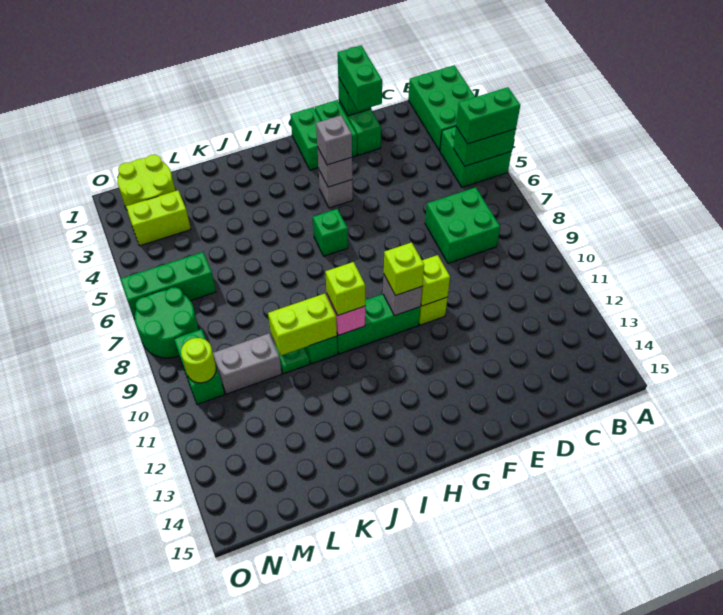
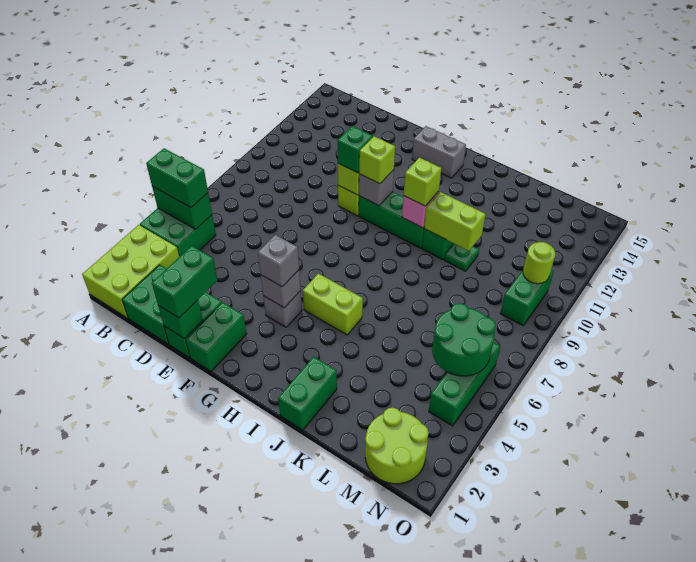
green 2x3 brick [408,65,475,151] -> lime 2x3 brick [82,225,179,318]
green 2x2 brick [425,187,500,263] -> green 2x2 brick moved to [122,265,169,344]
green 1x2 brick [290,107,321,170] -> green 1x2 brick moved to [278,357,337,430]
green 1x1 brick [313,209,348,256] -> green 1x1 brick moved to [337,126,373,173]
grey 1x2 brick [213,334,282,394] -> grey 1x2 brick moved to [412,126,466,178]
lime 1x2 brick [126,190,191,246] -> lime 1x2 brick moved to [303,274,363,335]
green 1x3 brick [121,252,216,319] -> green 1x3 brick turned to [429,342,500,426]
green 2x2 round brick [135,287,199,358] -> green 2x2 round brick moved to [432,303,496,376]

